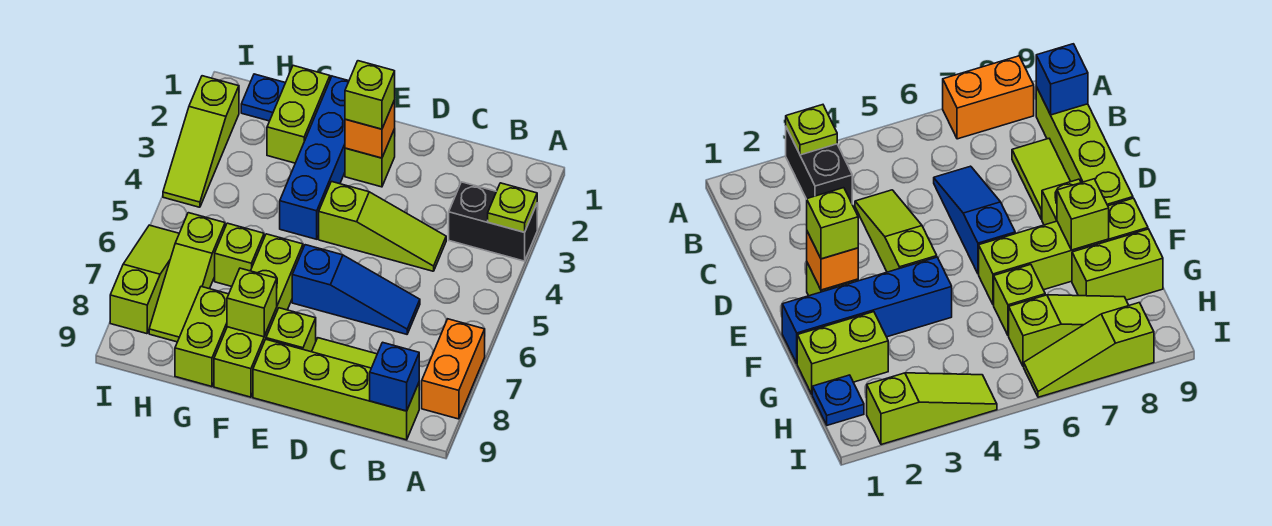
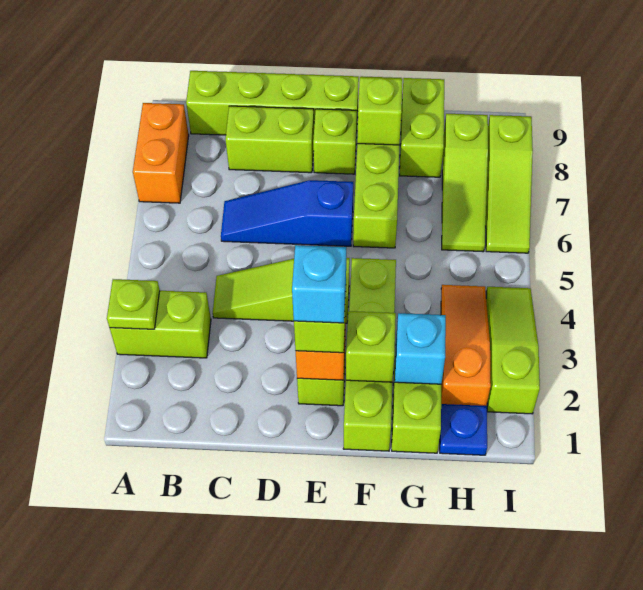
black 1x2 brick [449,182,537,261] -> lime 1x2 brick [110,291,211,358]
blue 1x1 brick [370,342,419,411] -> none
lime 1x2 tile [312,338,377,368] -> lime 1x2 brick [225,106,314,173]
none -> cyan 1x1 brick [292,245,346,323]
blue 1x4 brick [280,76,349,239] -> lime 1x4 brick [343,258,396,451]
none -> cyan 1x1 brick [395,313,446,384]
lime 1x1 brick [215,223,264,286] -> lime 1x1 brick moved to [346,311,396,382]
none -> orange 1x3 slope [441,285,491,406]
lime 1x3 slope [149,213,225,342] -> lime 1x3 slope turned to [442,114,488,252]

